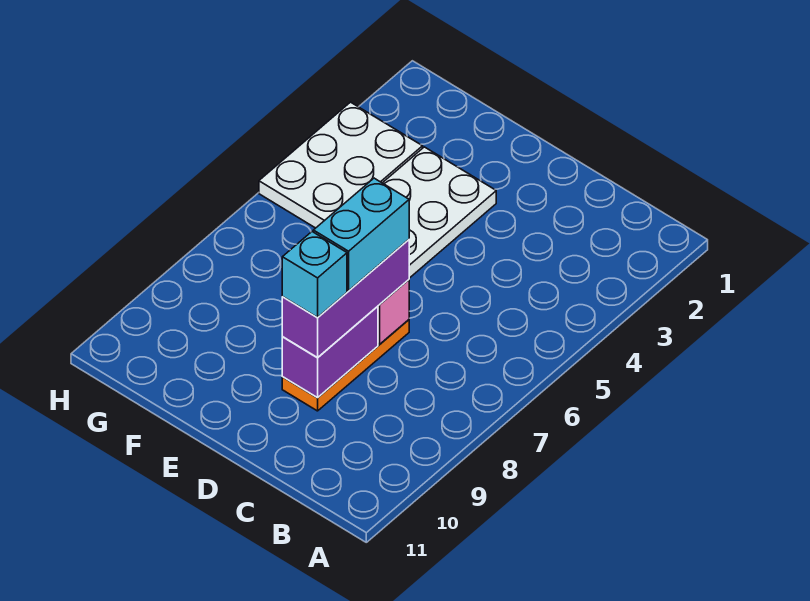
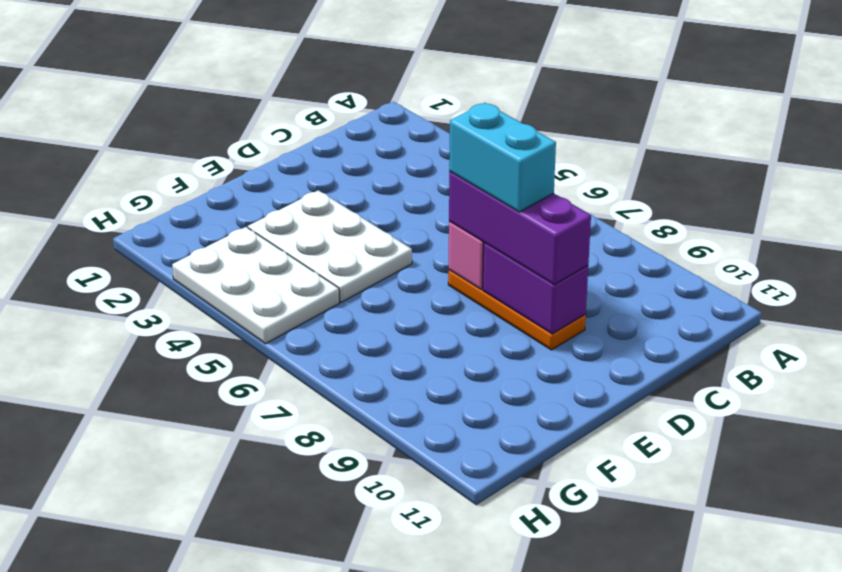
cyan 1x1 brick [282,232,347,317] -> none

